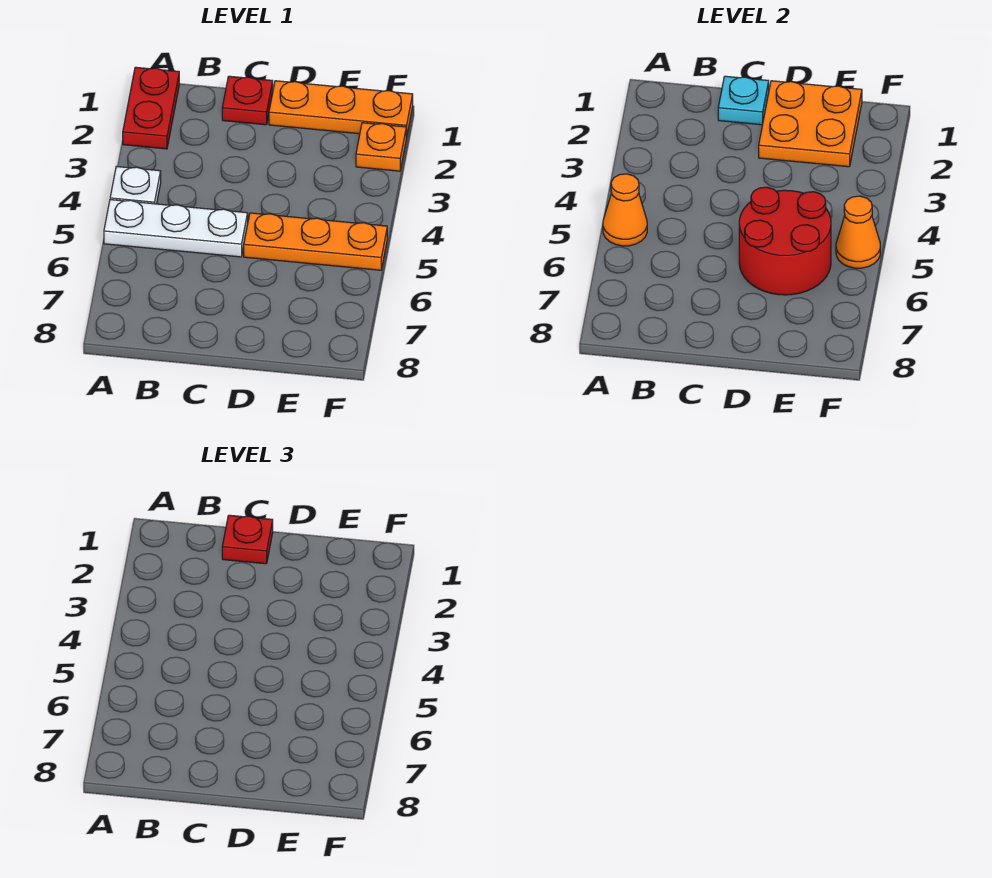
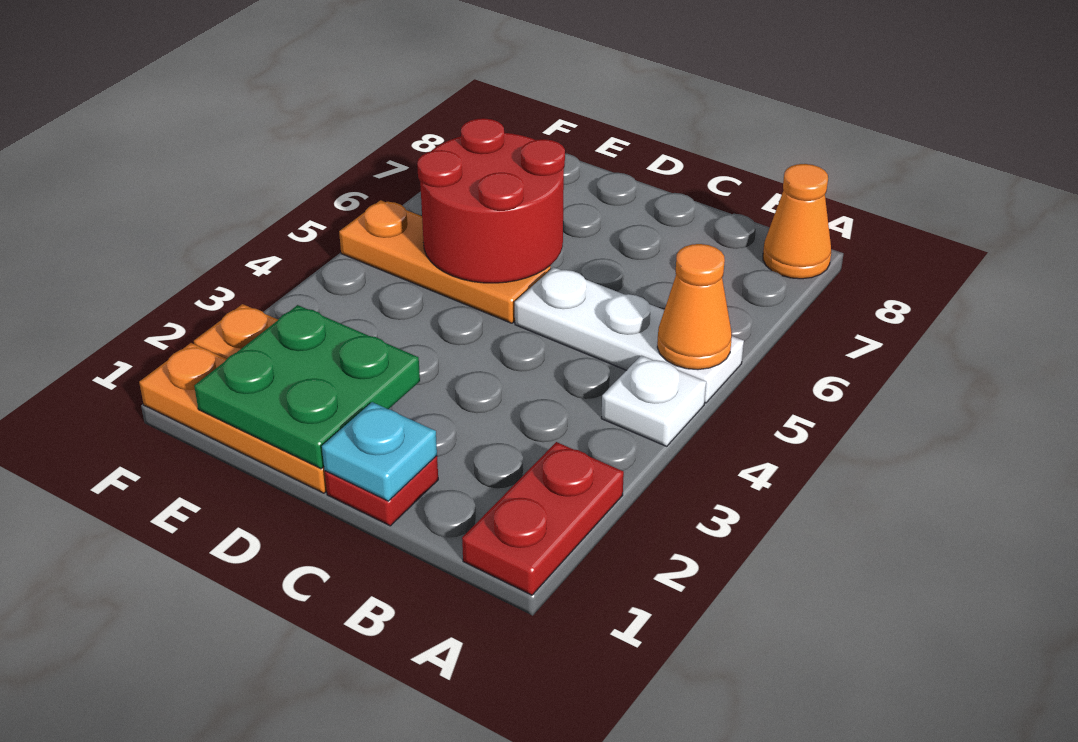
red 1x1 plate [222,515,273,564] -> none
orange 2x2 plate [759,81,862,167] -> green 2x2 plate [194,305,420,469]
orange 1x1 cone [836,196,880,268] -> orange 1x1 cone moved to [763,164,831,279]

